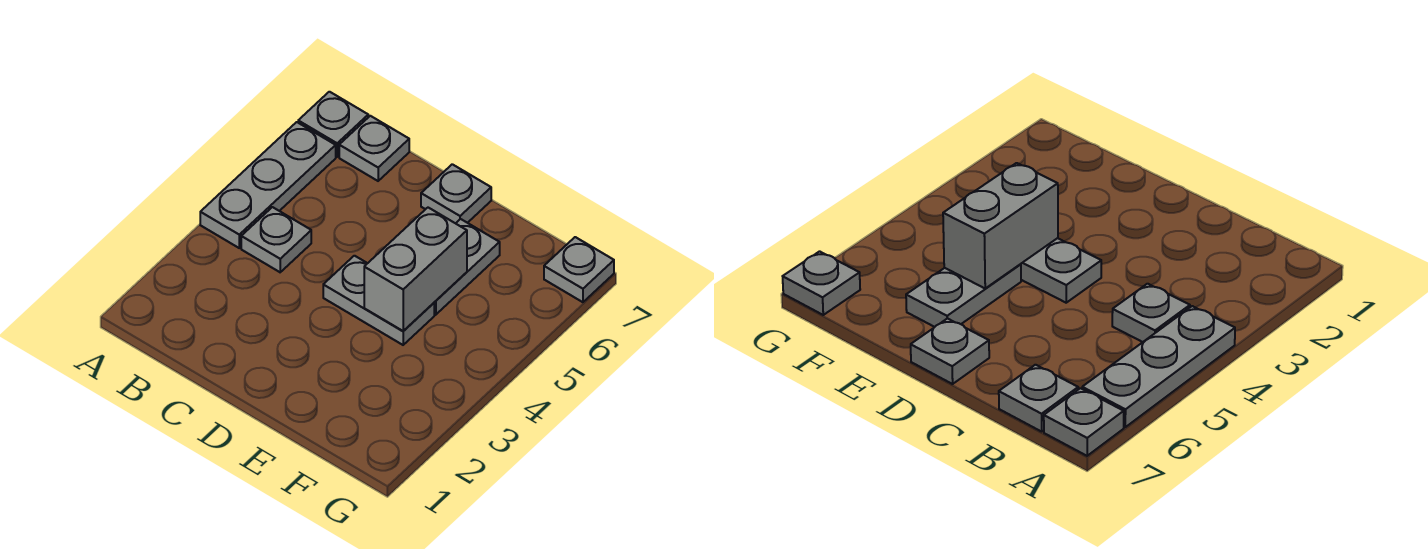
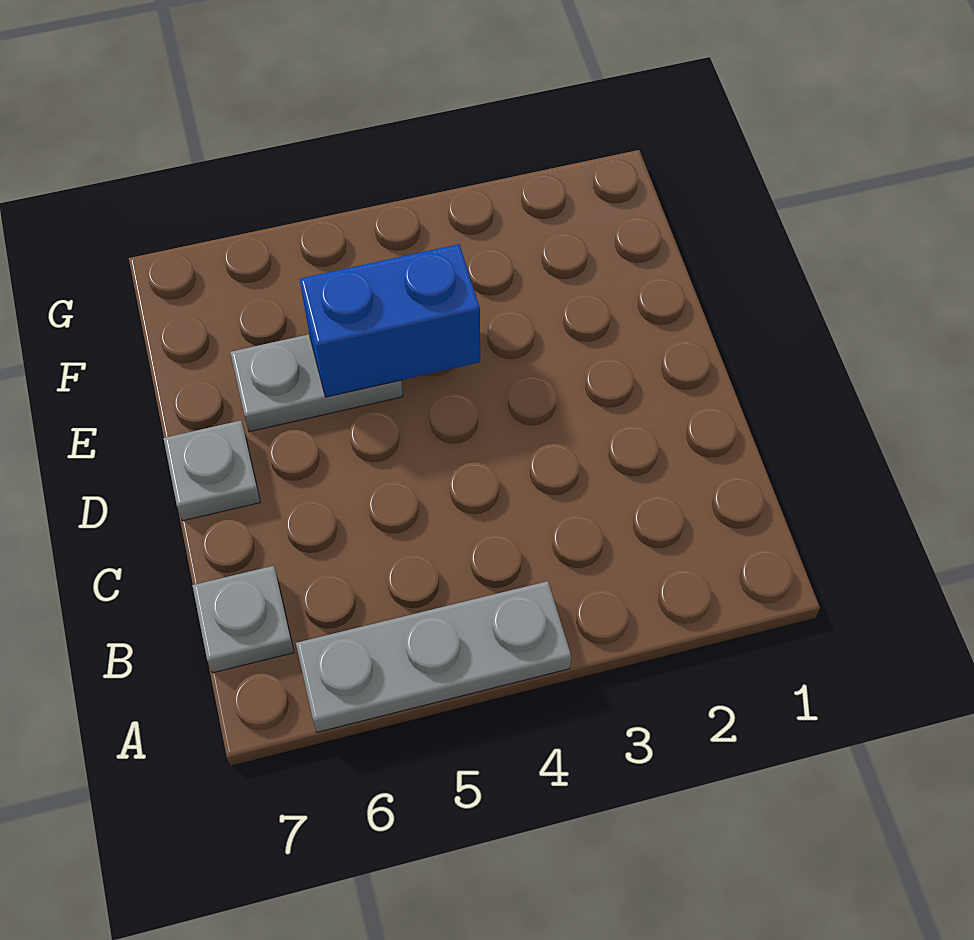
grey 1x1 plate [298,92,368,157] -> none
grey 1x1 plate [241,207,311,272] -> none
grey 1x2 plate [323,256,434,345] -> none
grey 1x2 brick [364,208,467,331] -> blue 1x2 brick [299,244,480,397]
grey 1x1 plate [544,237,614,302] -> none

